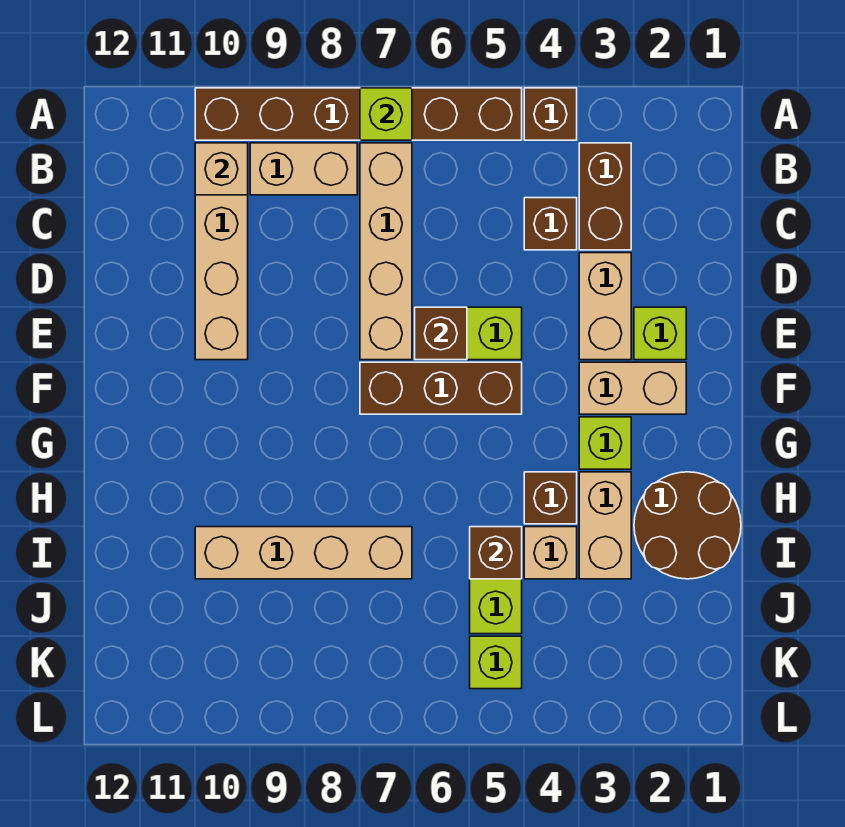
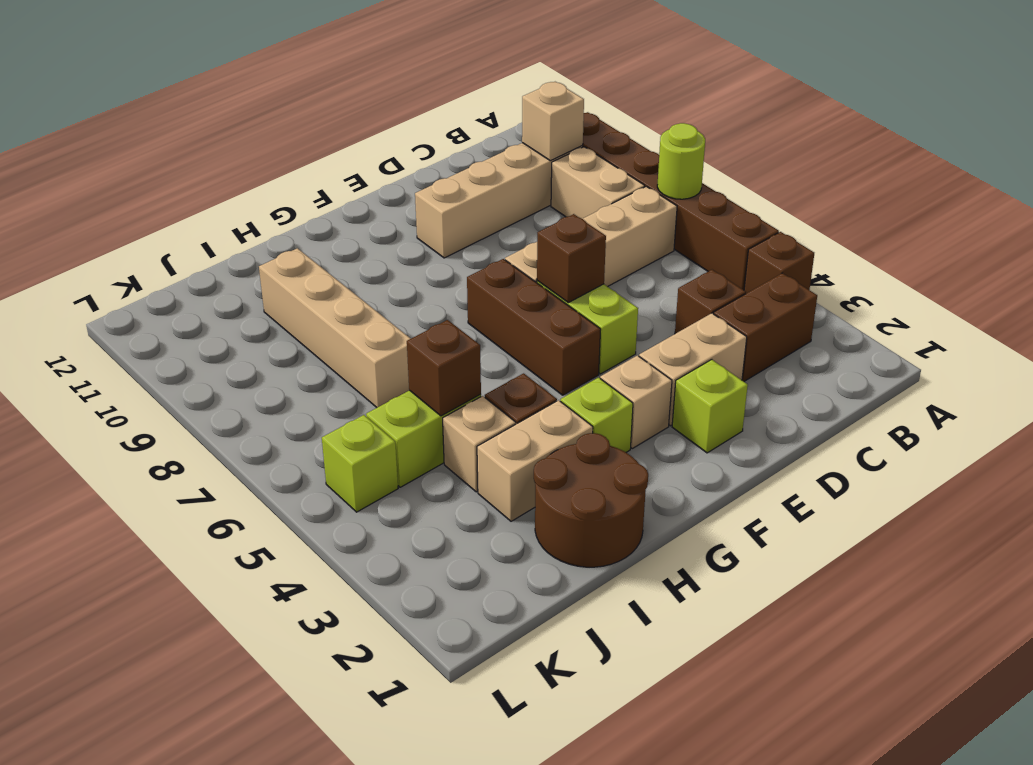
lime 1x1 brick [360,88,412,140] -> lime 1x1 round brick [657,123,705,199]
tan 1x2 brick [579,362,686,414] -> tan 1x1 brick [600,355,672,448]

